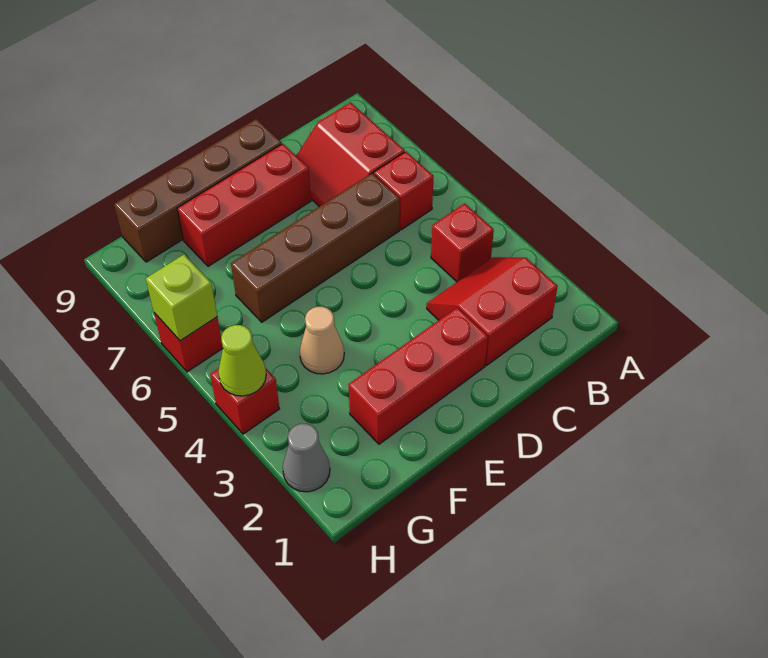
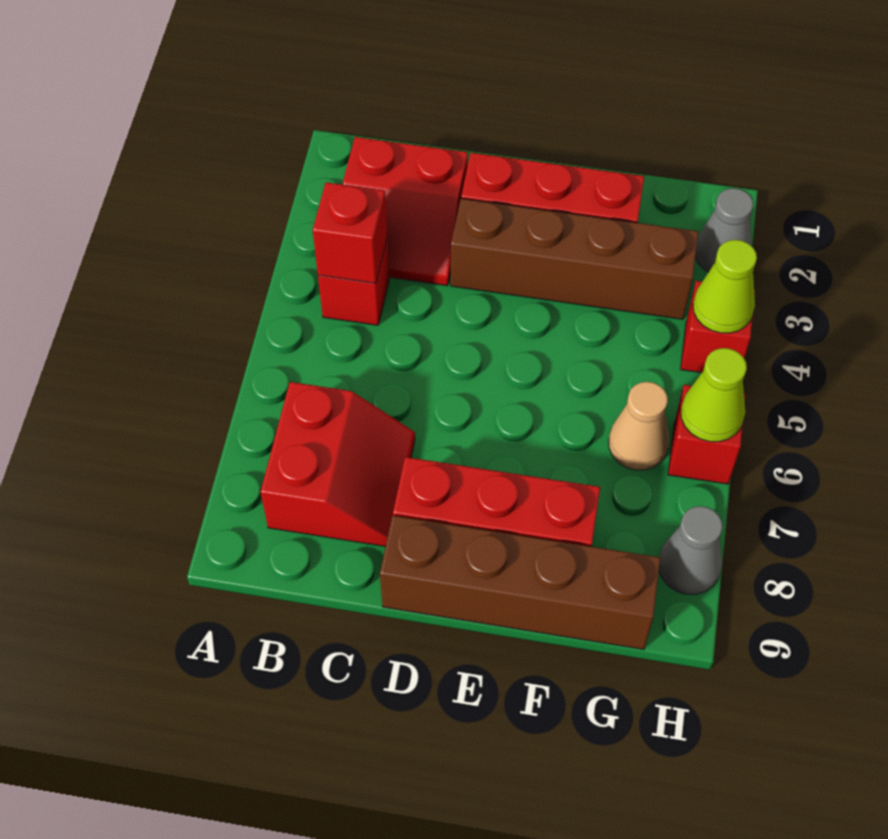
red 1x1 brick [374,152,434,230] -> red 1x1 brick moved to [313,182,387,283]
brown 1x4 brick [231,173,400,322] -> brown 1x4 brick moved to [451,198,698,319]
tan 1x1 cone [300,307,344,374] -> tan 1x1 cone moved to [609,382,670,470]
lime 1x1 brick [146,255,217,341] -> lime 1x1 cone [681,348,747,442]
none -> grey 1x1 cone [659,506,723,594]

